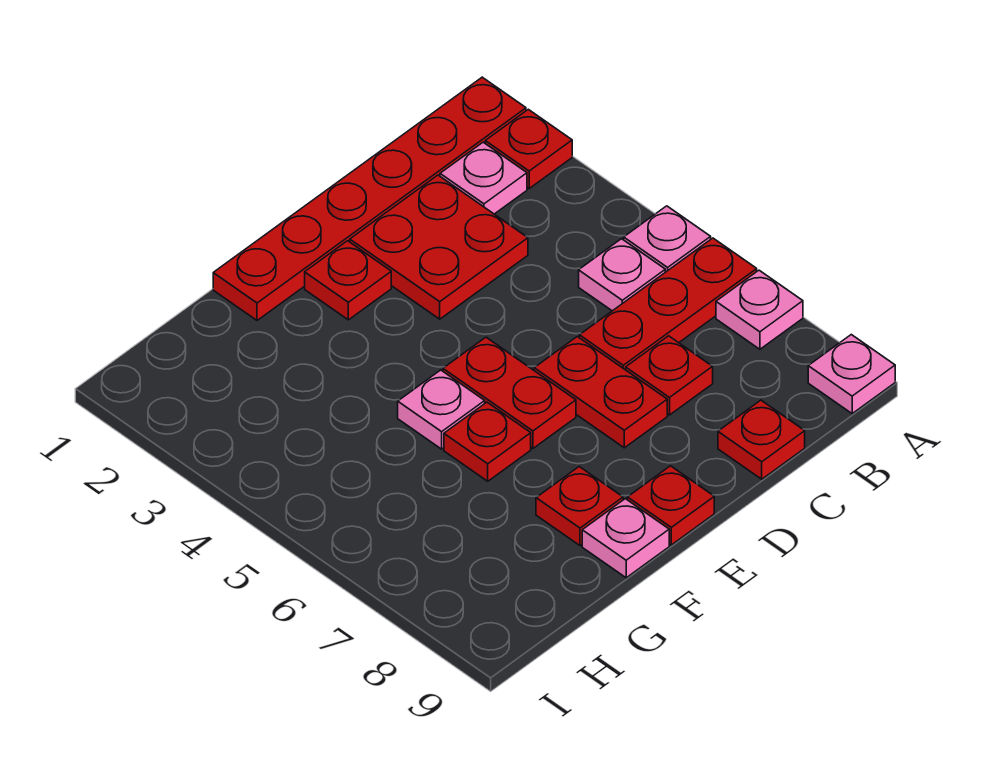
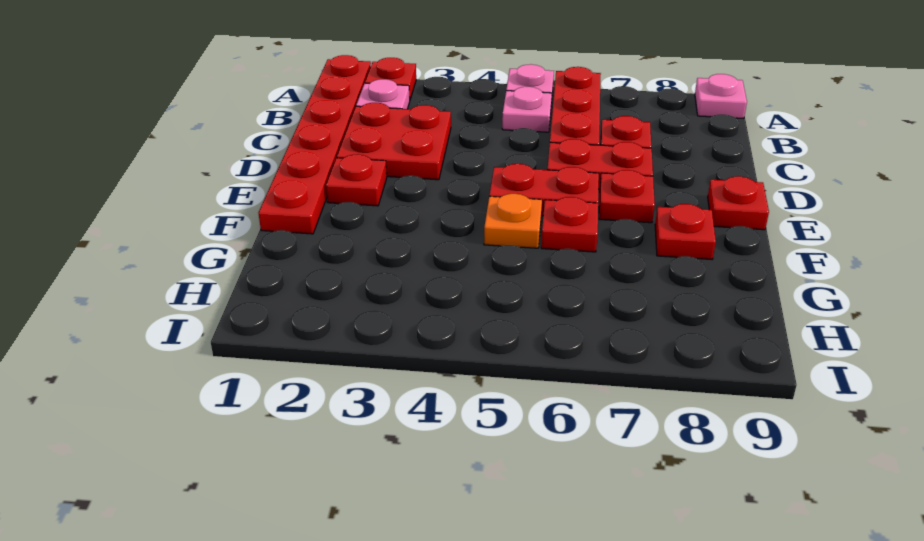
pink 1x1 plate [716,270,803,349] -> none
red 1x1 plate [718,400,805,479] -> red 1x1 plate moved to [599,170,655,223]
pink 1x1 plate [398,370,485,449] -> orange 1x1 plate [484,194,542,248]
pink 1x1 plate [582,499,669,578] -> none

